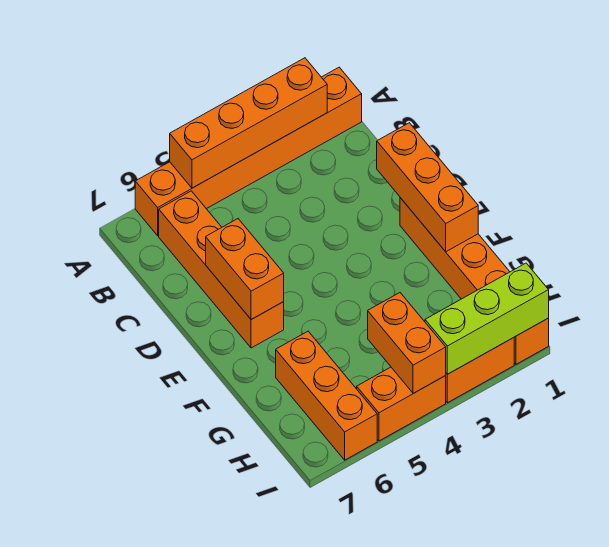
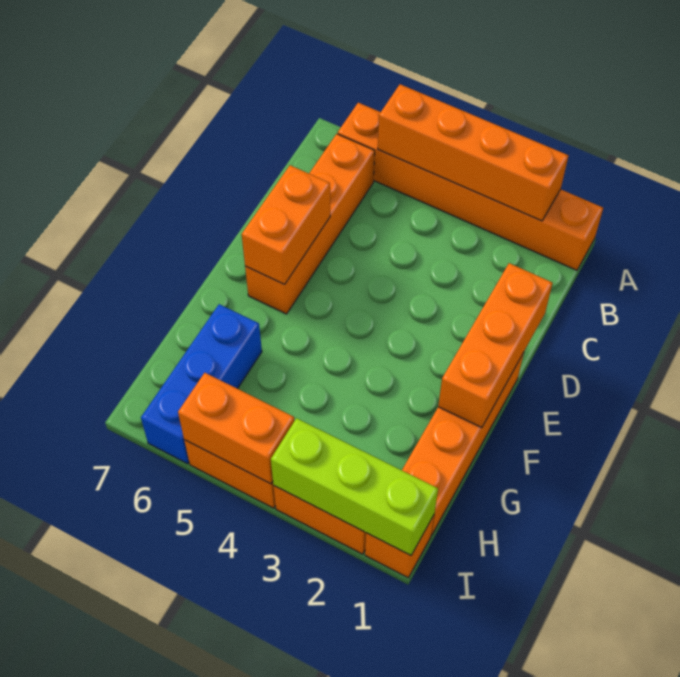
orange 1x3 brick [276,331,377,460] -> blue 1x3 brick [141,304,262,464]
orange 1x2 brick [368,293,446,393] -> orange 1x2 brick turned to [178,373,294,484]

